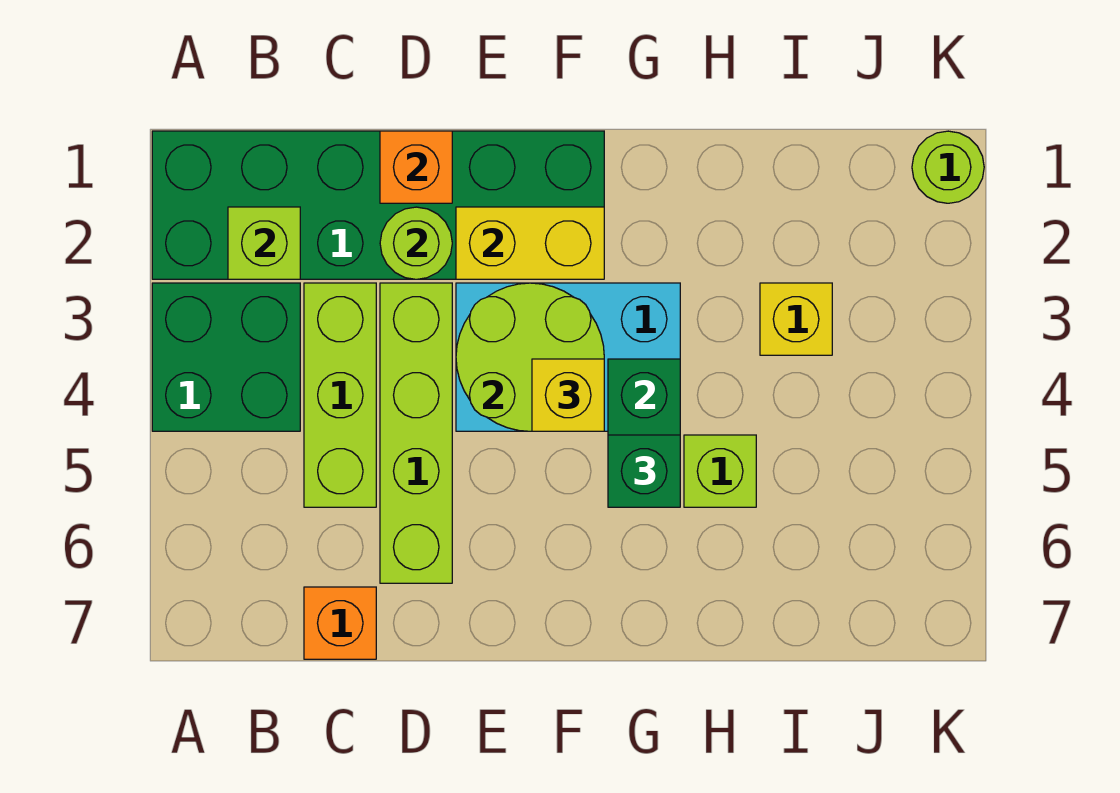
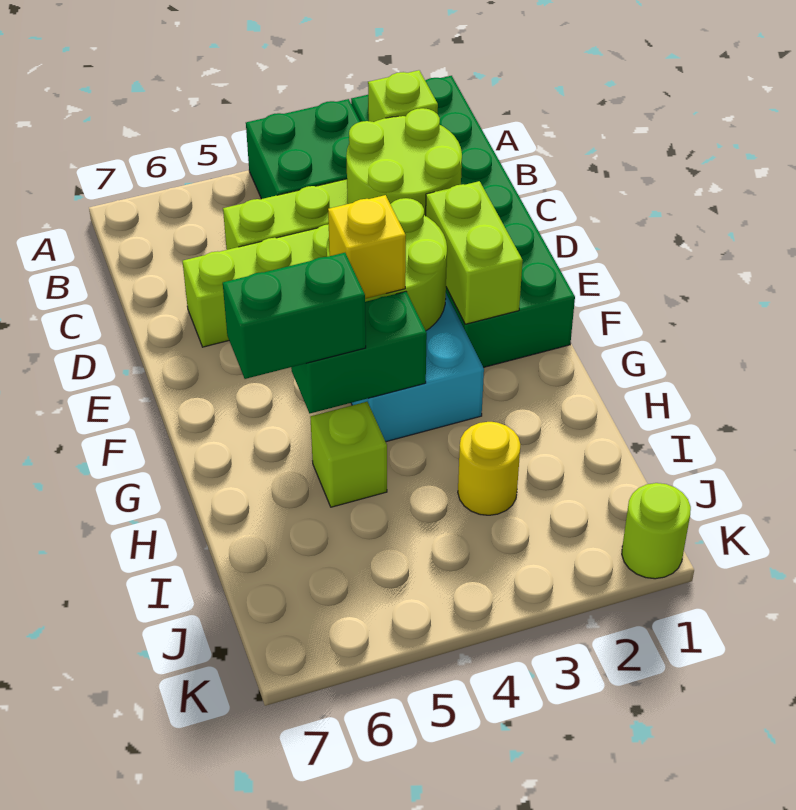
orange 1x1 brick [304,587,376,659] -> none
orange 1x1 brick [380,131,452,203] -> none
lime 1x1 round brick [380,207,452,279] -> lime 2x2 round brick [346,108,462,216]
yellow 1x2 brick [456,207,604,279] -> lime 1x2 brick [426,181,523,324]
green 1x1 brick [608,435,680,507] -> green 1x2 brick [223,253,366,379]
yellow 1x1 brick [760,283,832,355] -> yellow 1x1 round brick [458,422,520,515]

